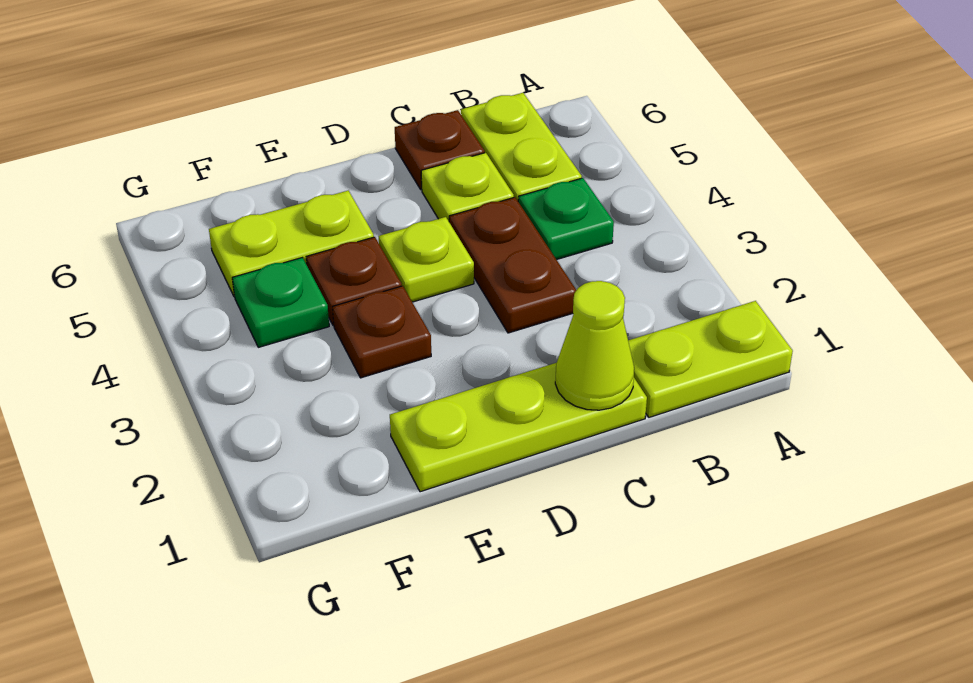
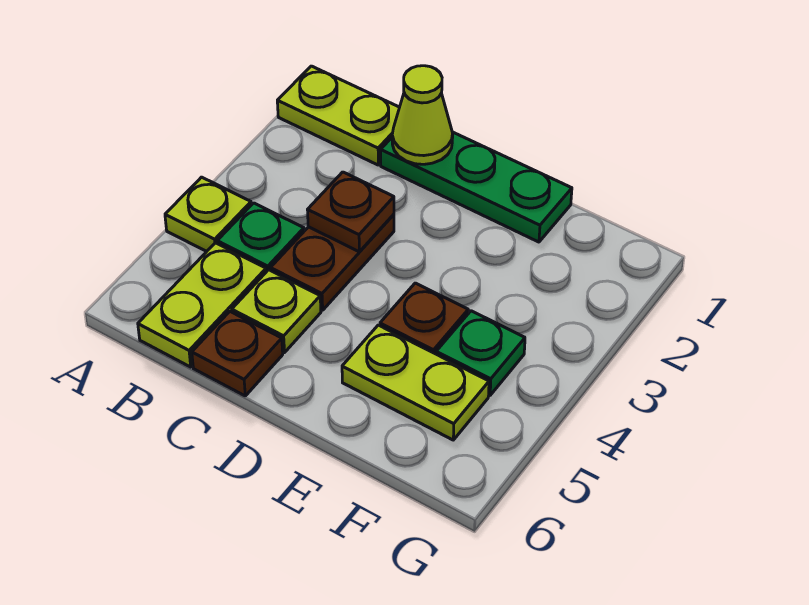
lime 1x3 plate [390,363,647,492] -> green 1x3 plate [381,132,572,242]
lime 1x1 plate [379,217,474,302] -> lime 1x1 plate moved to [165,177,251,251]
brown 1x1 plate [333,286,431,378] -> brown 1x1 plate moved to [308,172,394,252]

